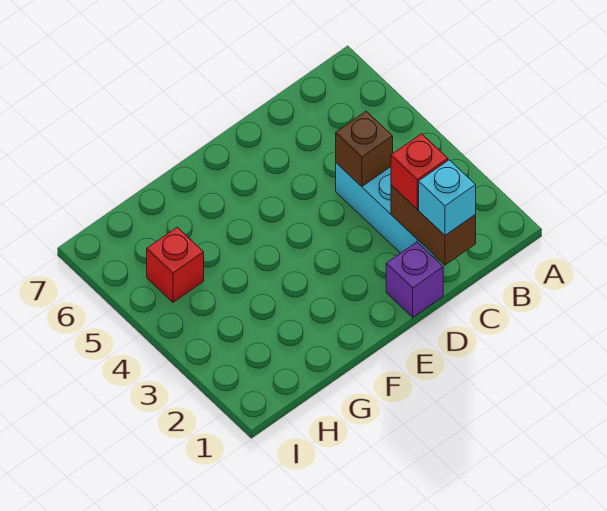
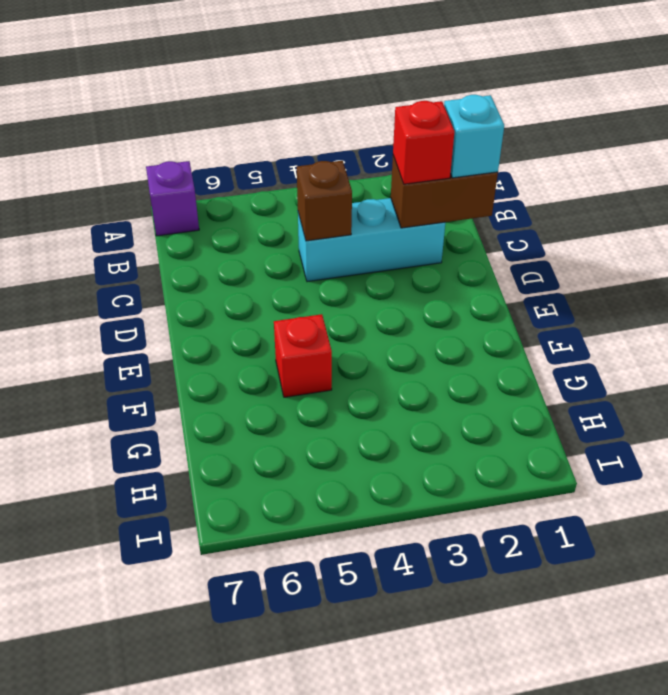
purple 1x1 brick [386,242,443,317] -> purple 1x1 brick moved to [146,161,199,236]
red 1x1 brick [147,227,204,302] -> red 1x1 brick moved to [274,314,332,397]

